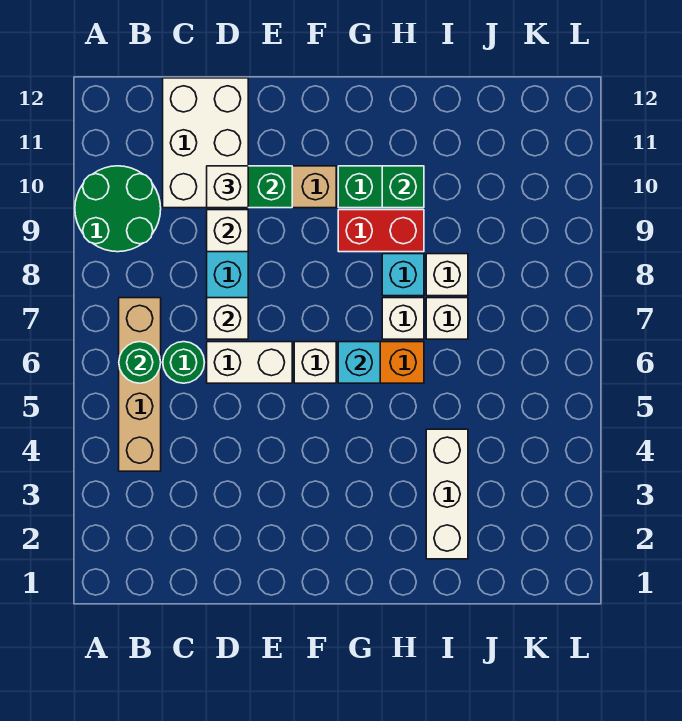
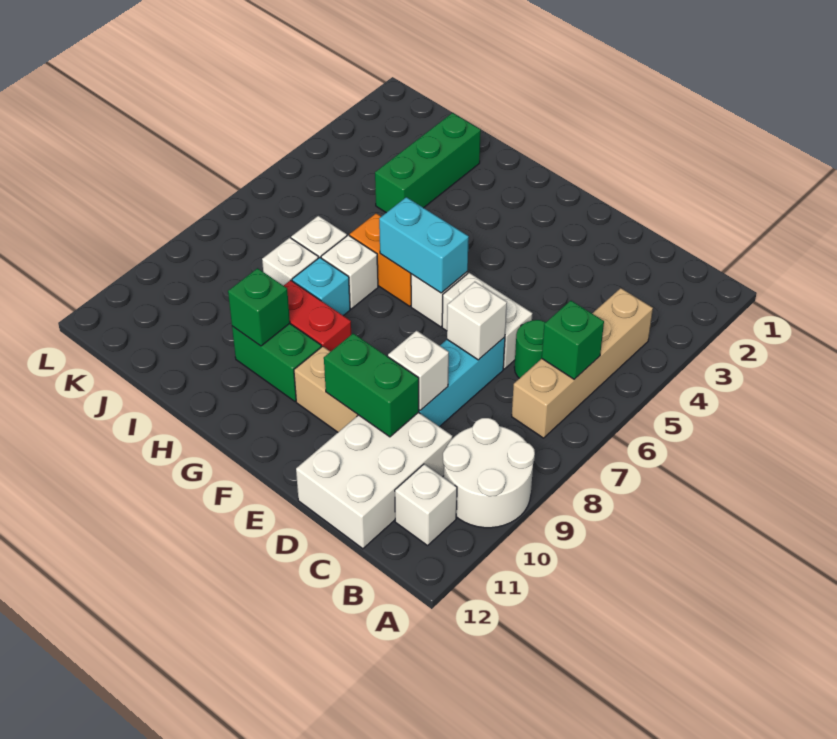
green 2x2 round brick [75,166,161,252] -> white 2x2 round brick [443,418,535,528]
green 1x1 round brick [119,342,161,383] -> green 1x1 brick [542,301,604,379]
white 1x1 brick [207,166,248,208] -> white 1x1 brick moved to [395,464,457,545]
cyan 1x1 brick [338,342,380,383] -> cyan 1x2 brick [379,197,469,293]
white 1x3 brick [426,429,468,559] -> green 1x3 brick [375,113,481,213]

